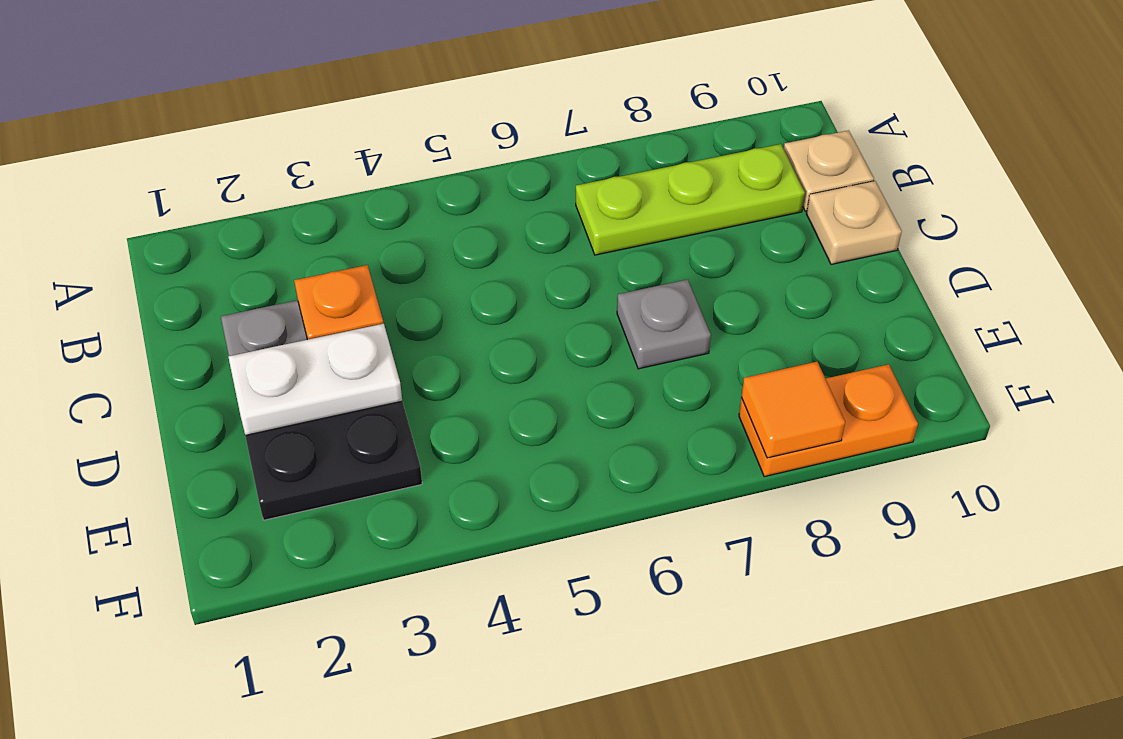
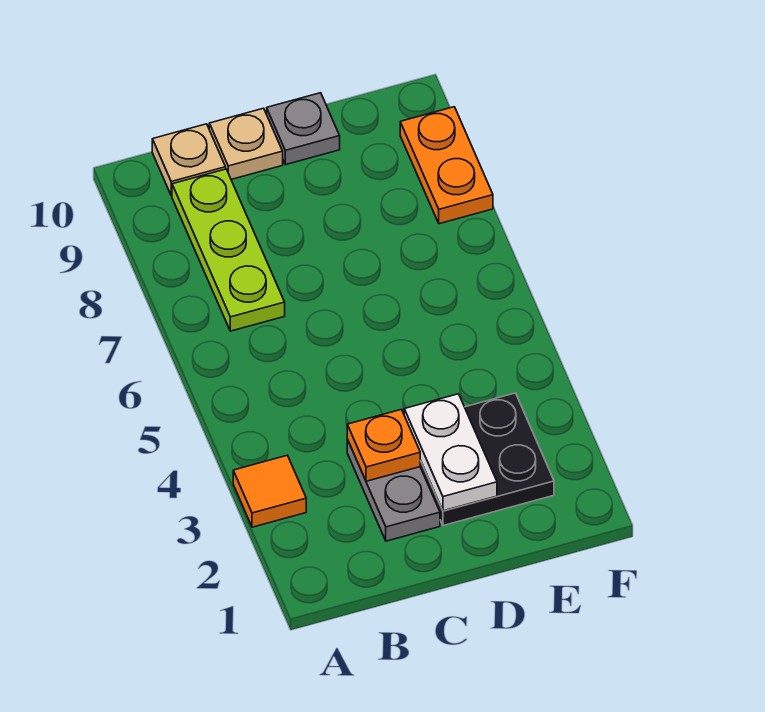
grey 1x1 plate [617,279,711,369] -> grey 1x1 plate moved to [267,93,340,165]
orange 1x1 tile [741,362,845,458] -> orange 1x1 tile moved to [233,455,306,527]

